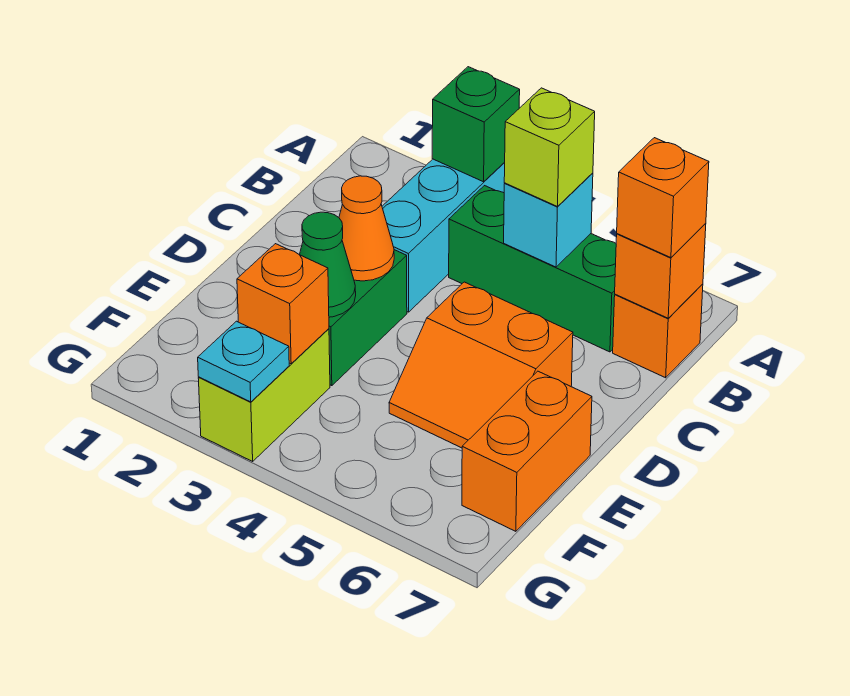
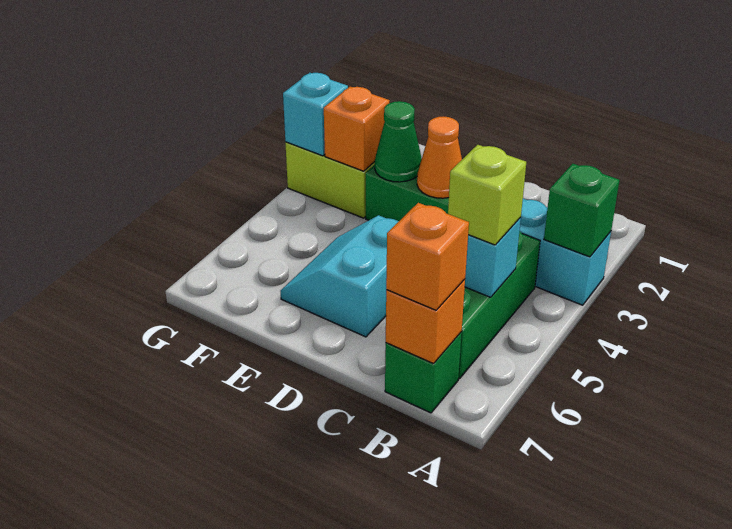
orange 1x1 brick [613,284,703,378] -> green 1x1 brick [385,332,462,413]
orange 2x2 slope [389,282,573,448] -> cyan 2x2 slope [281,215,399,337]
orange 1x2 brick [462,371,592,531] -> none
cyan 1x1 plate [198,321,289,402] -> cyan 1x1 brick [283,73,348,156]

